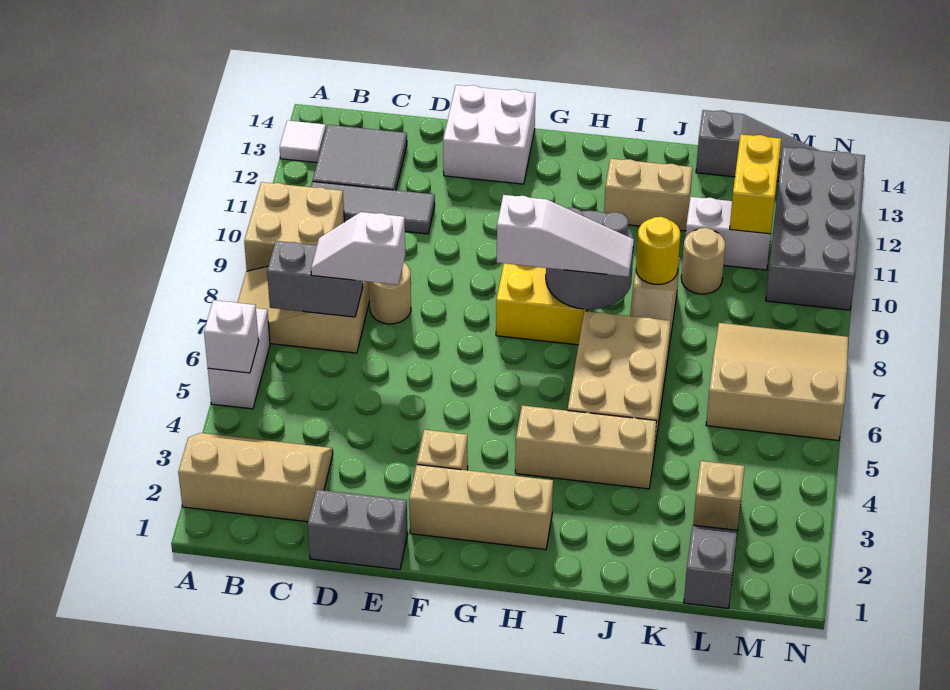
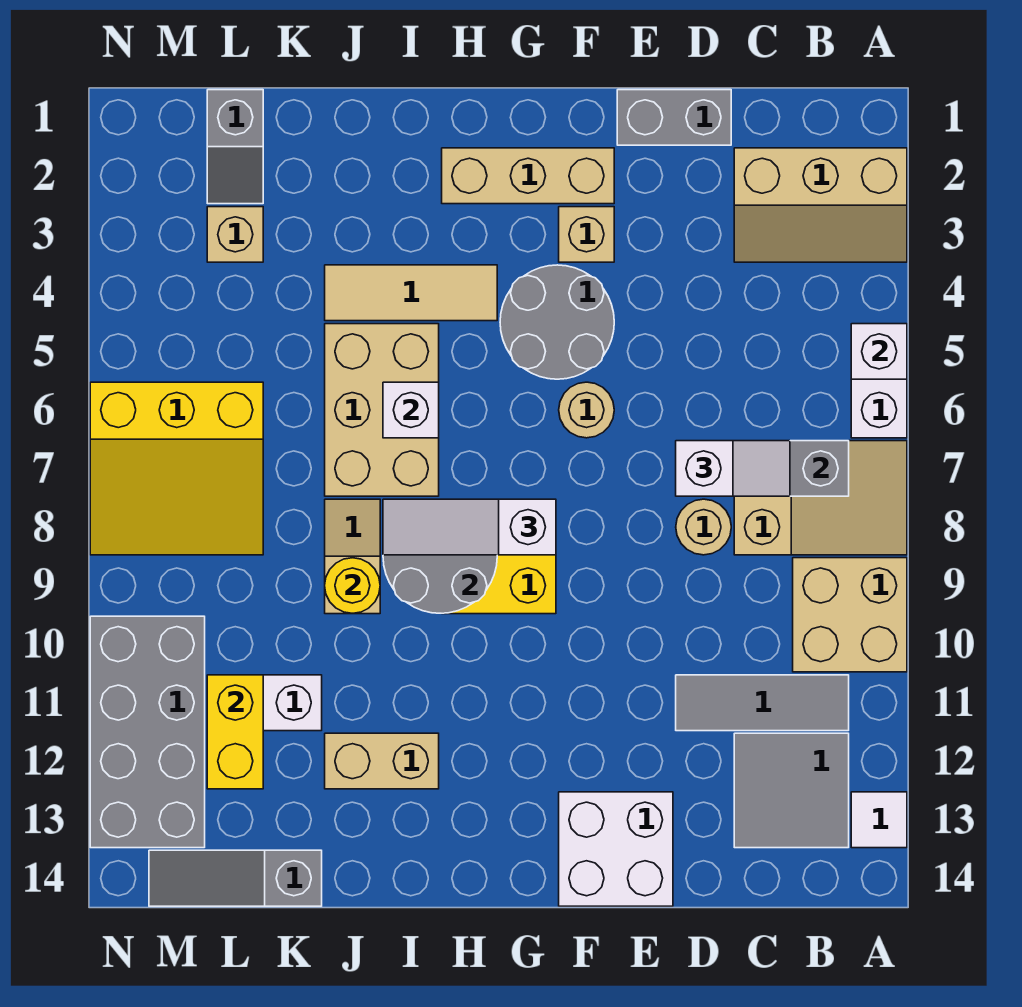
none -> grey 2x2 round brick [500,265,614,379]
tan 1x3 brick [515,406,656,489] -> tan 1x3 tile [325,265,497,321]
none -> white 1x1 brick [383,382,439,438]
tan 1x1 round brick [681,228,725,294] -> tan 1x1 round brick moved to [559,382,614,438]
tan 3x3 slope [706,323,848,441] -> yellow 3x3 slope [90,382,263,555]

